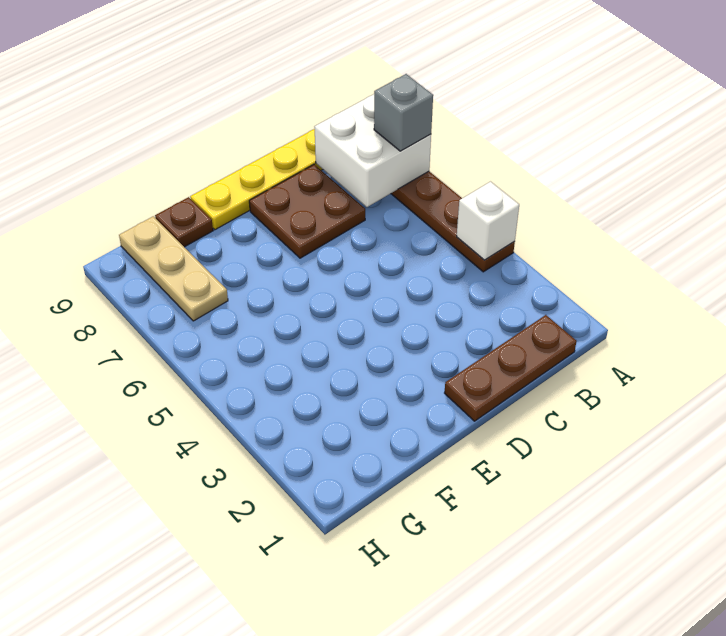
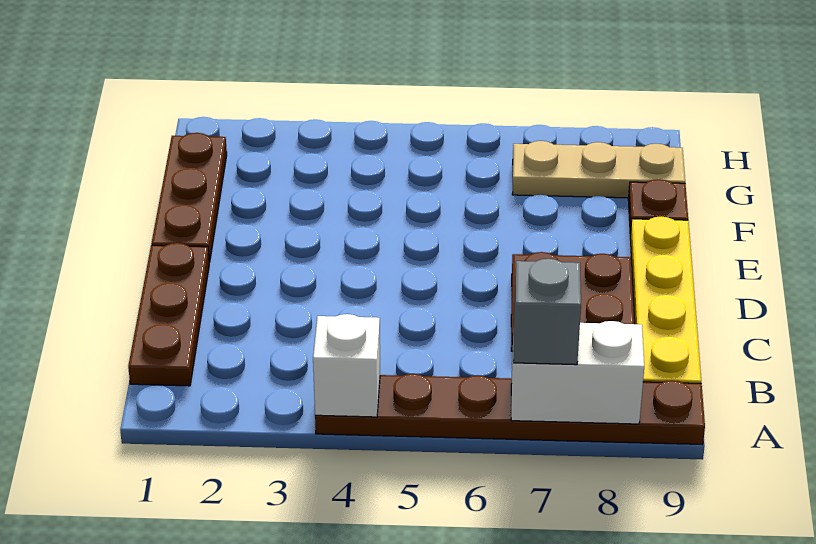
white 2x2 brick [315,94,431,207] -> white 1x2 brick [511,321,644,424]
none -> brown 1x3 plate [151,133,227,262]

